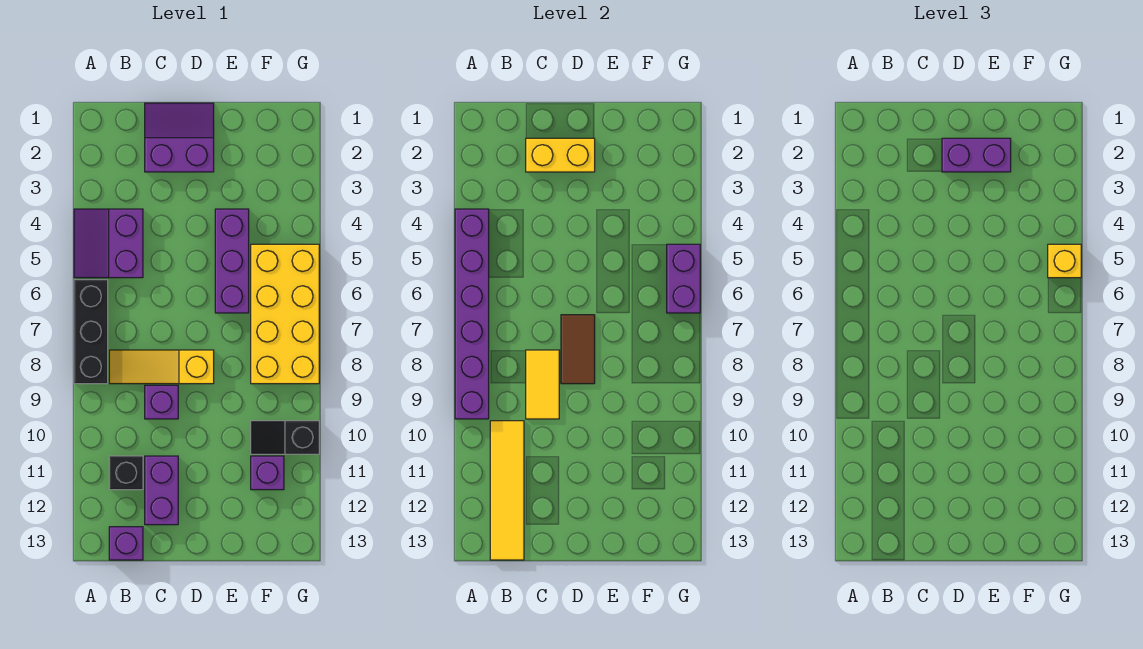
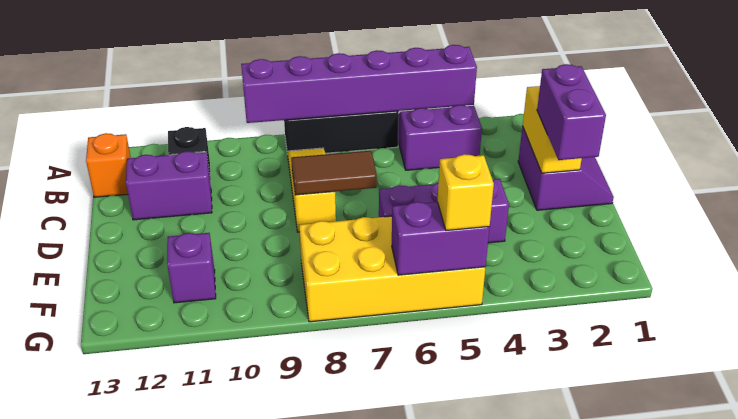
yellow 1x4 tile [490,421,524,560] -> none
purple 1x1 brick [109,527,143,560] -> orange 1x1 brick [86,133,131,197]
yellow 1x2 tile [526,350,559,419] -> none
purple 1x1 brick [145,385,178,419] -> none
black 1x2 slope [251,421,319,454] -> none

